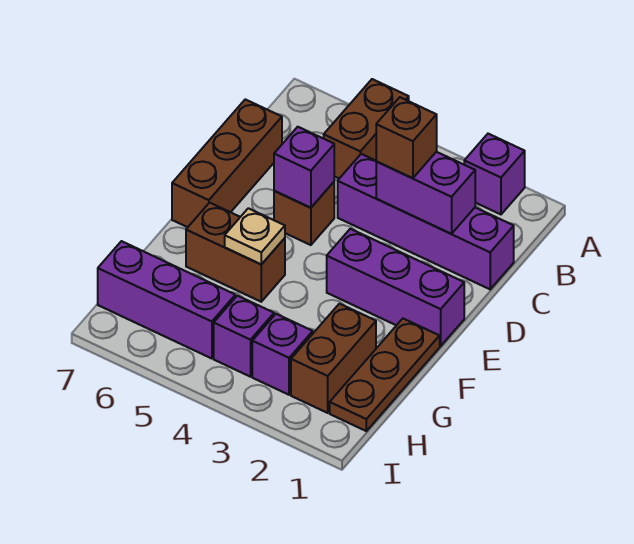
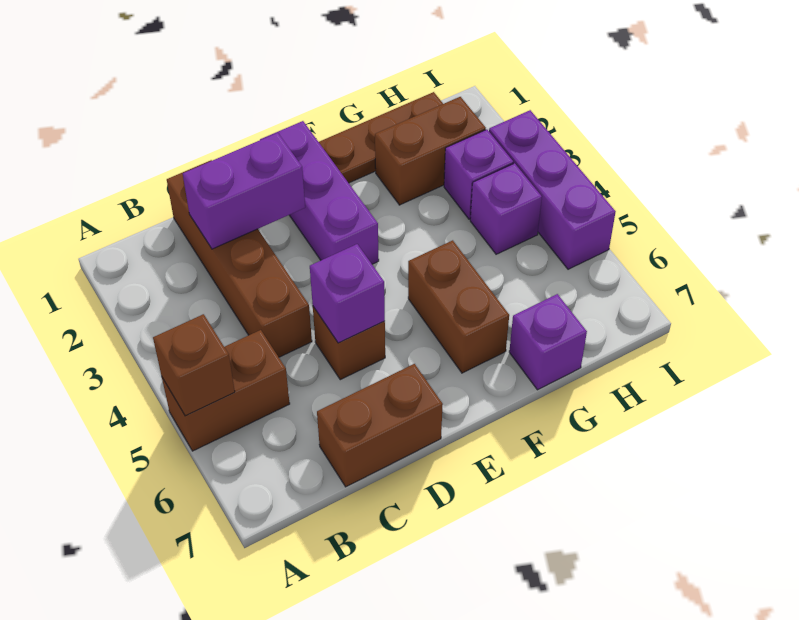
purple 1x1 brick [464,134,525,214] -> purple 1x1 brick moved to [509,294,587,390]
purple 1x4 brick [338,154,514,289] -> brown 1x4 brick [167,160,312,357]
purple 1x2 brick [376,152,475,234] -> purple 1x2 brick turned to [183,133,305,249]
brown 1x1 brick [376,97,437,178] -> brown 1x1 brick moved to [153,314,235,416]
brown 1x3 brick [172,99,282,227] -> brown 1x2 brick [317,364,443,487]
tan 1x1 plate [225,208,285,264] -> none
purple 1x3 brick [98,241,235,359] -> purple 1x3 brick moved to [489,110,616,269]

